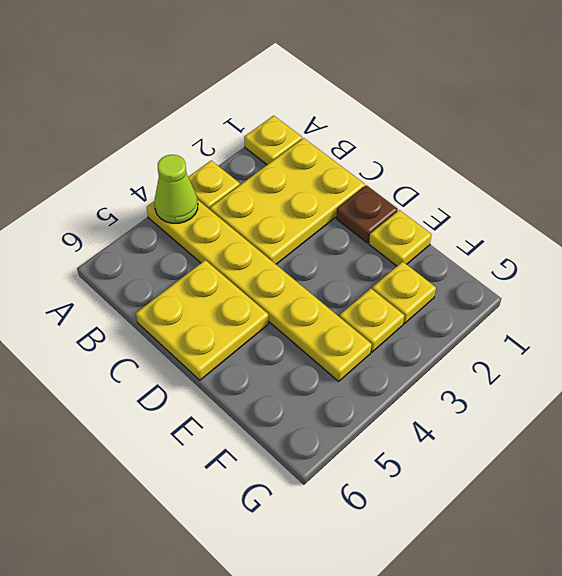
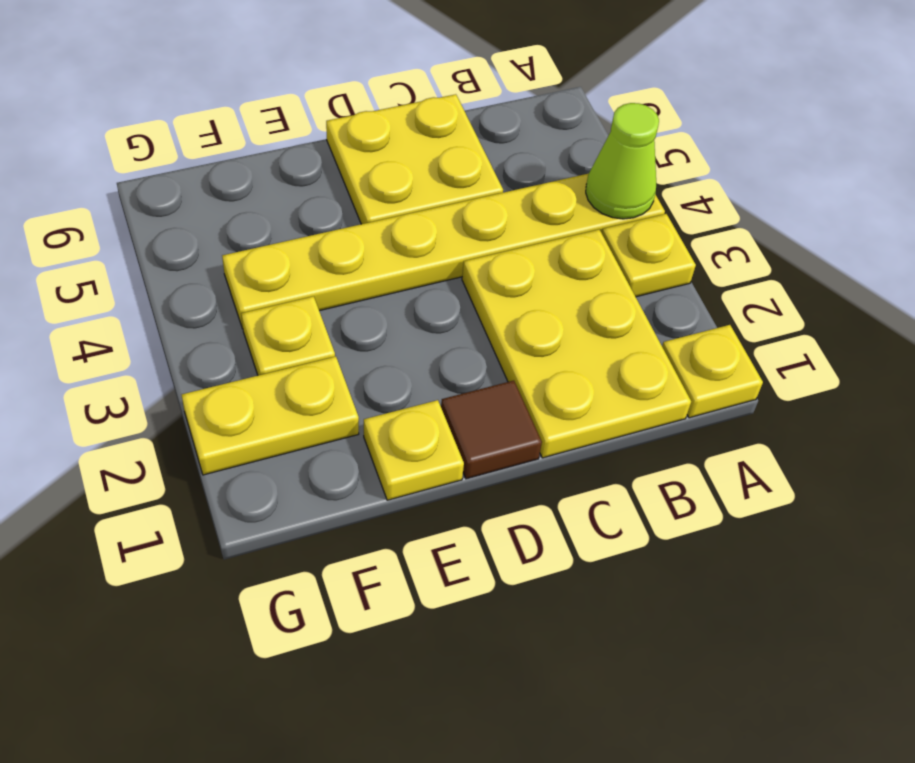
brown 1x1 plate [336,185,398,243] -> brown 1x1 tile [441,381,542,479]
yellow 1x1 plate [372,262,436,324] -> yellow 1x2 plate [182,357,359,475]

